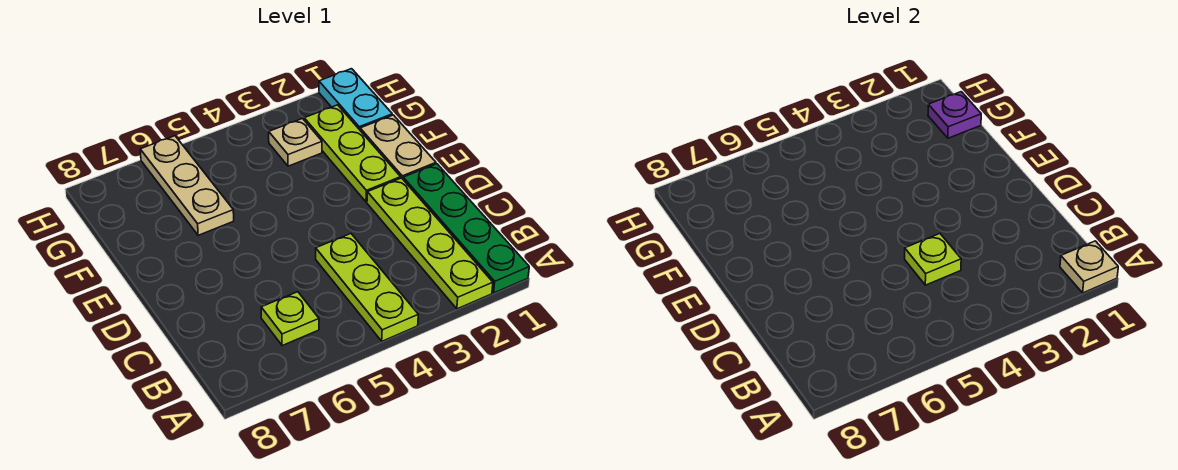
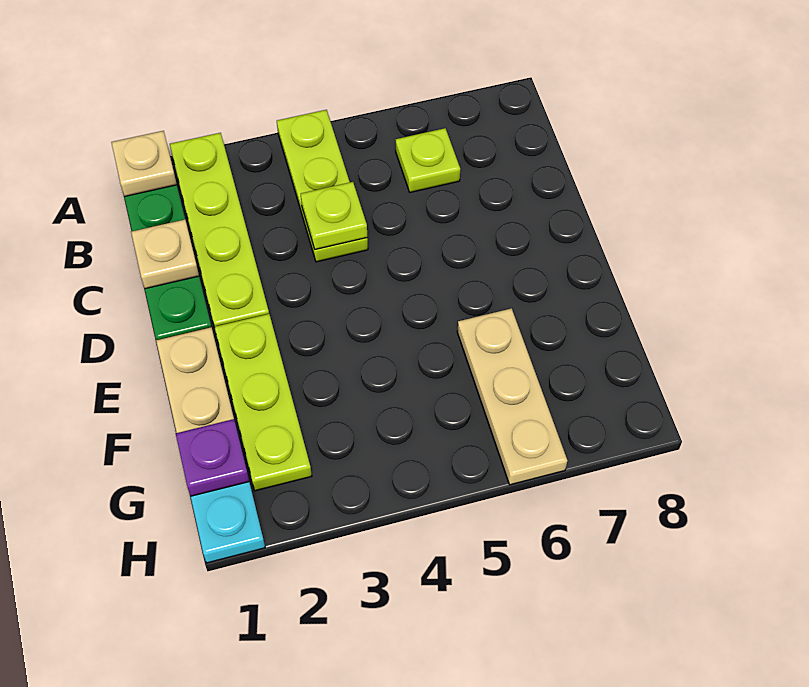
tan 1x1 plate [269,119,322,166] -> tan 1x1 plate moved to [131,220,199,289]

